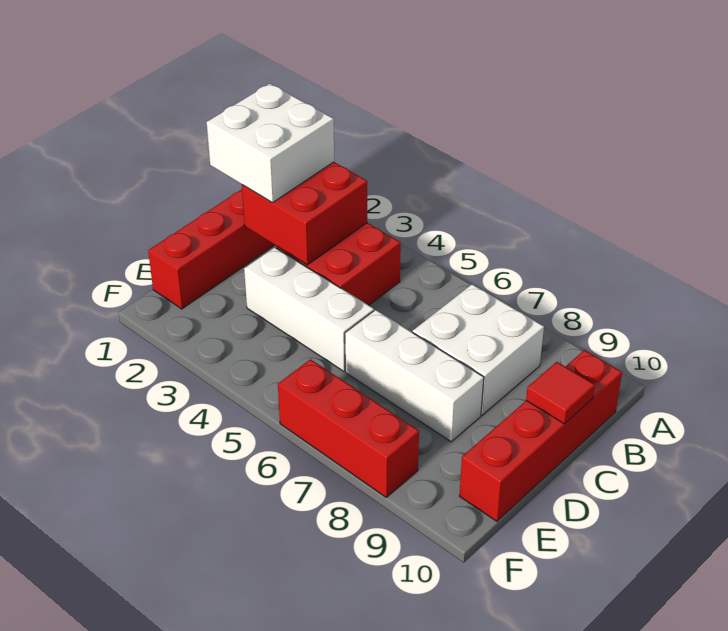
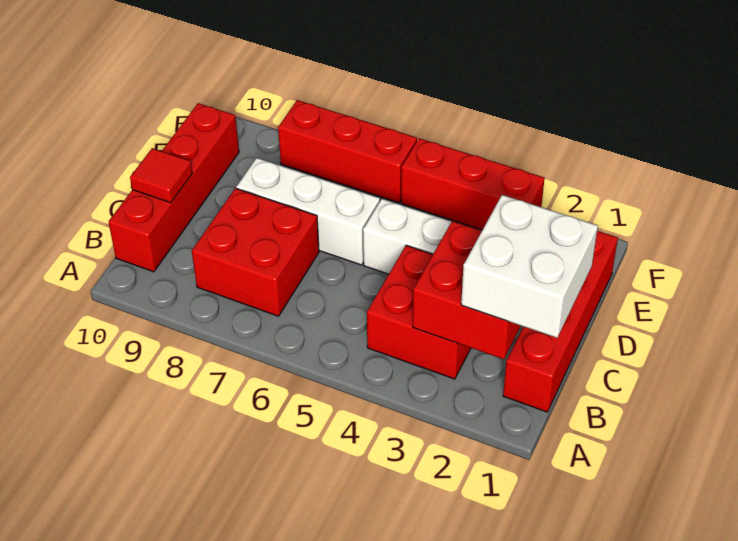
white 2x2 brick [413,284,544,415] -> red 2x2 brick [192,188,319,316]
none -> red 1x3 brick [401,138,545,230]

